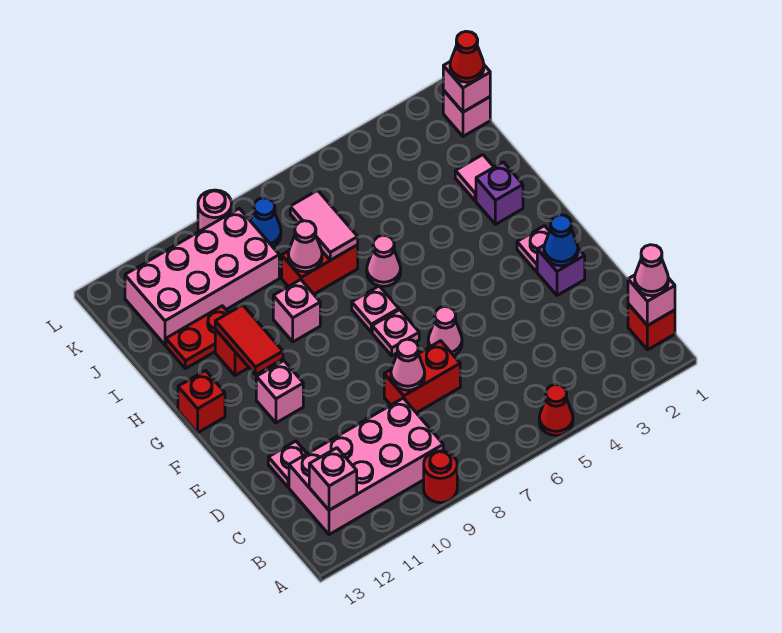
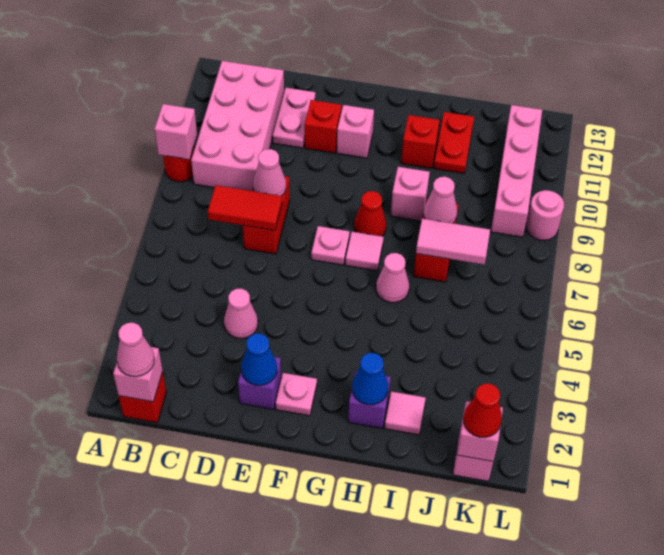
red 1x1 cone [539,385,573,435] -> red 1x1 cone moved to [354,191,386,236]
pink 1x1 brick [309,448,357,510] -> pink 1x1 brick moved to [155,104,197,159]
pink 1x1 plate [268,441,307,487] -> pink 1x2 plate [273,88,315,148]
pink 1x1 cone [428,306,462,355] -> pink 1x1 cone moved to [224,289,258,338]
pink 1x1 plate [352,286,399,332] -> pink 1x1 tile [345,232,384,271]
red 1x2 tile [215,305,283,375] -> red 1x2 tile moved to [208,185,282,230]
red 1x1 brick [178,371,225,433] -> red 1x1 brick moved to [305,100,342,153]
pink 2x4 brick [125,209,279,345] -> pink 1x4 brick [491,105,542,237]
blue 1x1 cone [251,198,281,247] -> blue 1x1 cone moved to [352,353,388,405]

